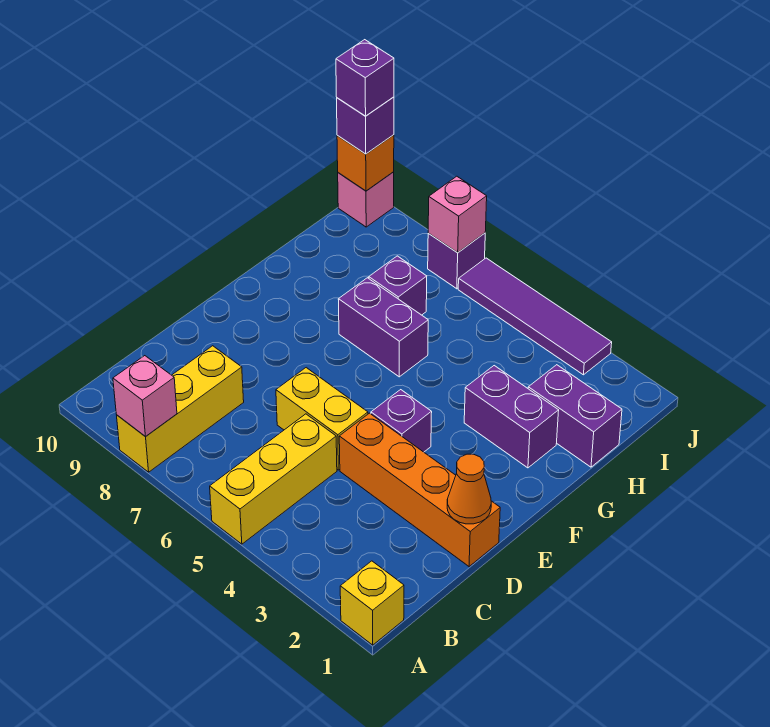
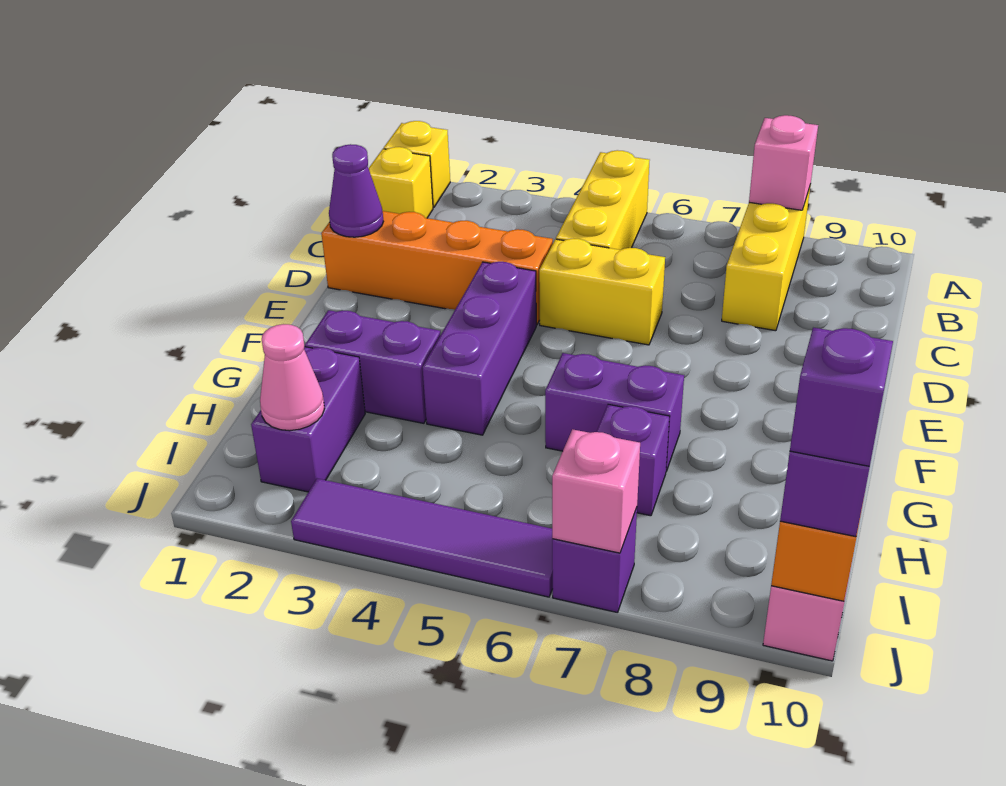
none -> yellow 1x1 brick [368,147,433,218]
orange 1x1 cone [447,454,491,524] -> purple 1x1 cone [329,144,383,237]
purple 1x1 brick [371,390,432,452] -> purple 1x3 brick [423,262,536,435]
purple 1x2 brick [528,365,622,467] -> purple 1x2 brick turned to [251,347,365,492]
none -> pink 1x1 cone [260,324,324,431]

